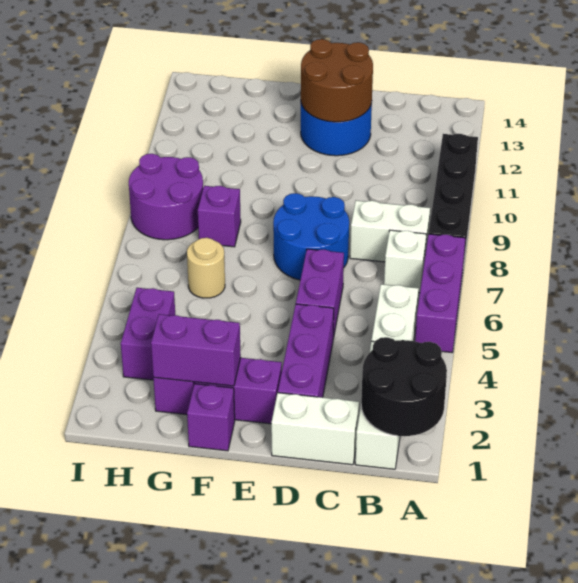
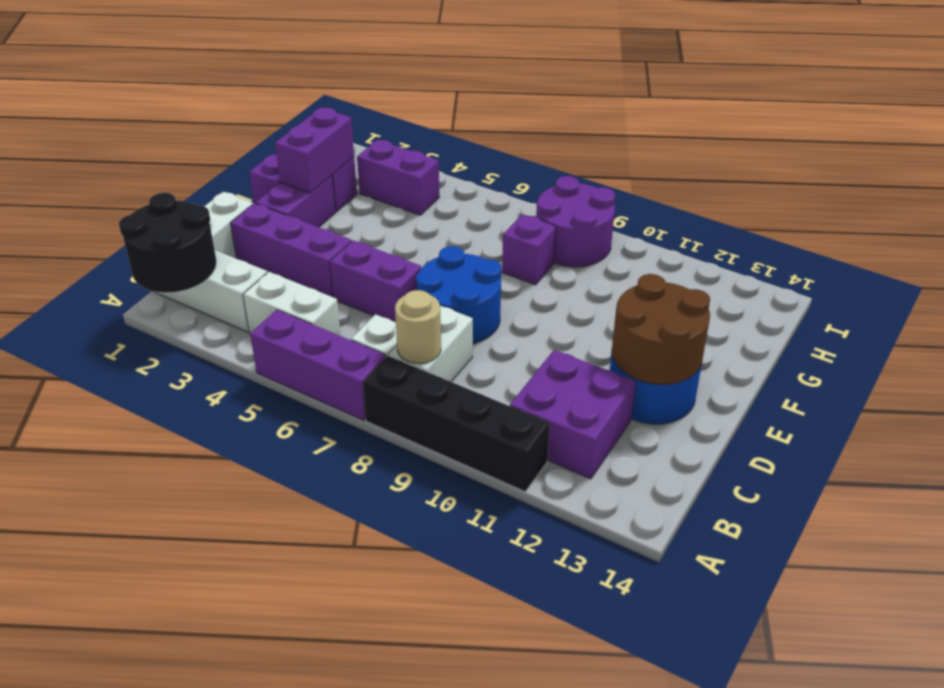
none -> purple 2x2 brick [510,350,636,479]
tan 1x1 round brick [187,238,225,298] -> tan 1x1 round brick moved to [395,290,441,364]

